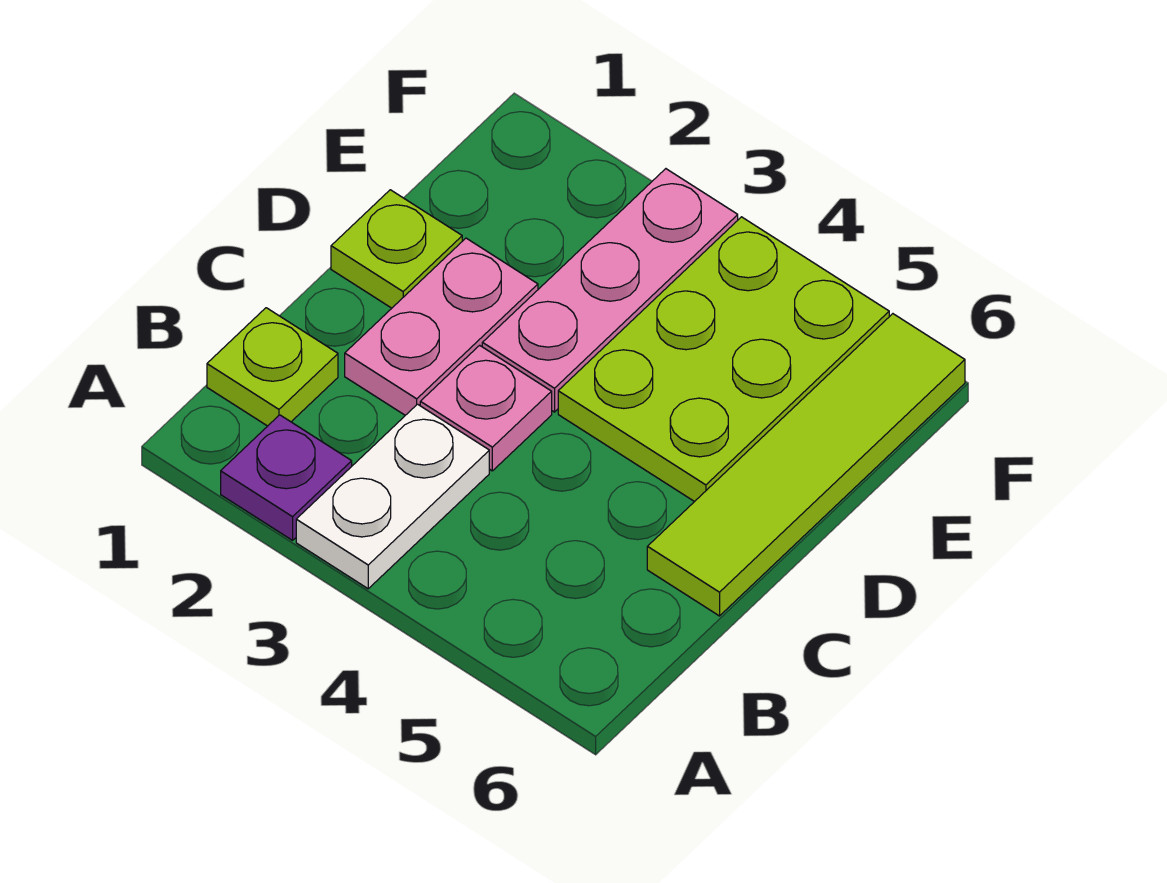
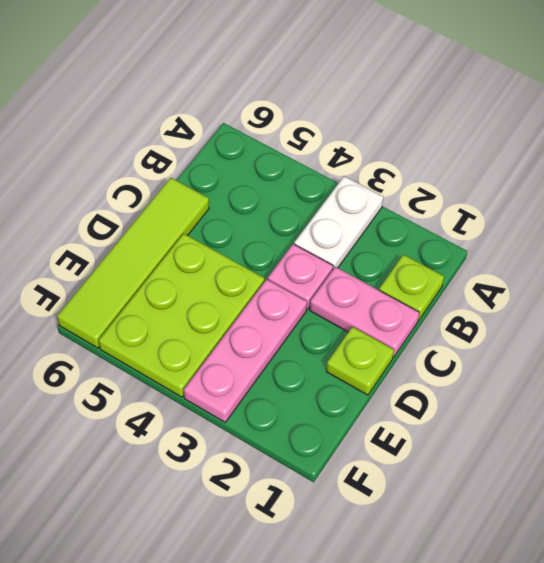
purple 1x1 plate [221,415,352,540] -> none
pink 1x2 plate [345,238,538,415] -> pink 1x2 plate turned to [310,267,420,357]

